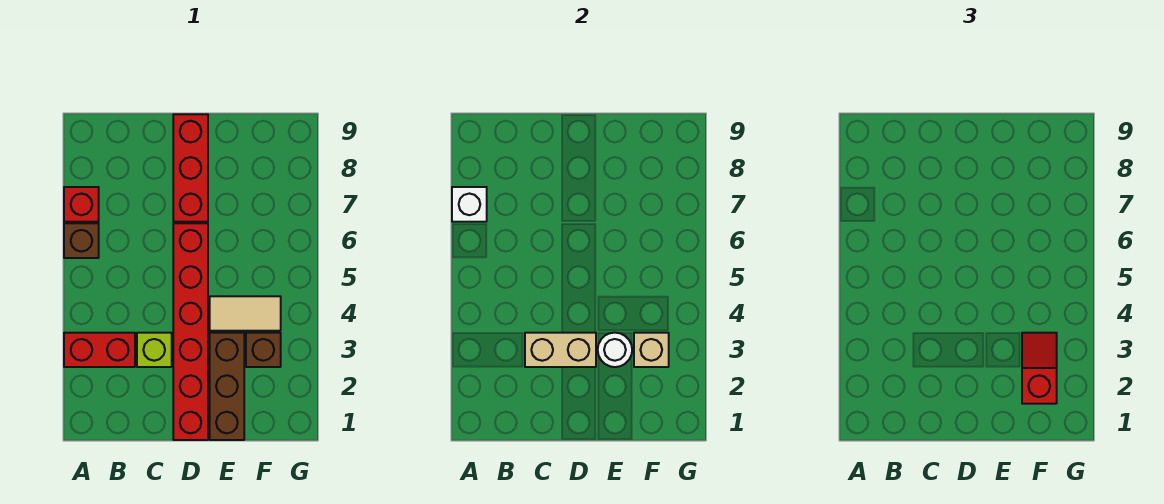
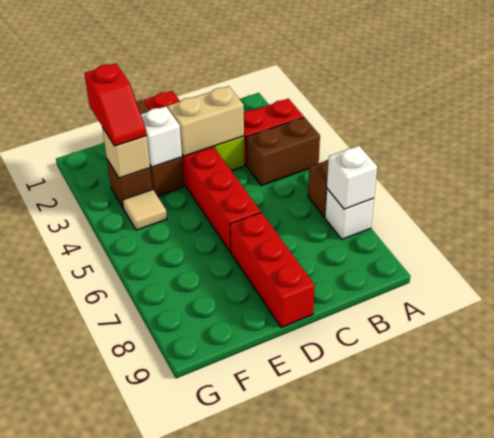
none -> brown 1x2 brick [246,117,320,186]
red 1x1 brick [64,187,99,222] -> white 1x1 brick [325,189,374,239]
white 1x1 round brick [598,333,632,367] -> white 1x1 brick [141,106,182,167]
tan 1x2 tile [210,296,281,331] -> tan 1x1 tile [123,189,167,230]

